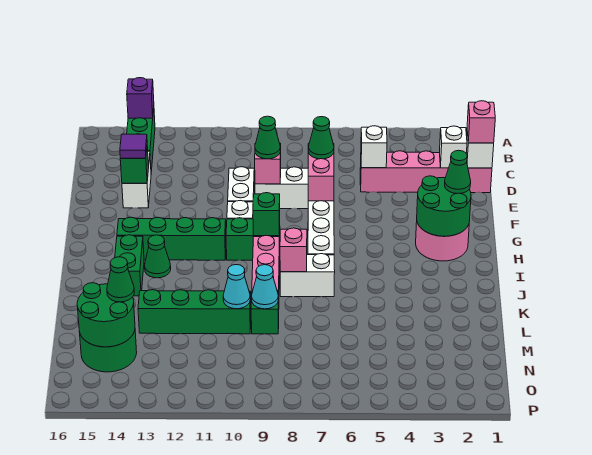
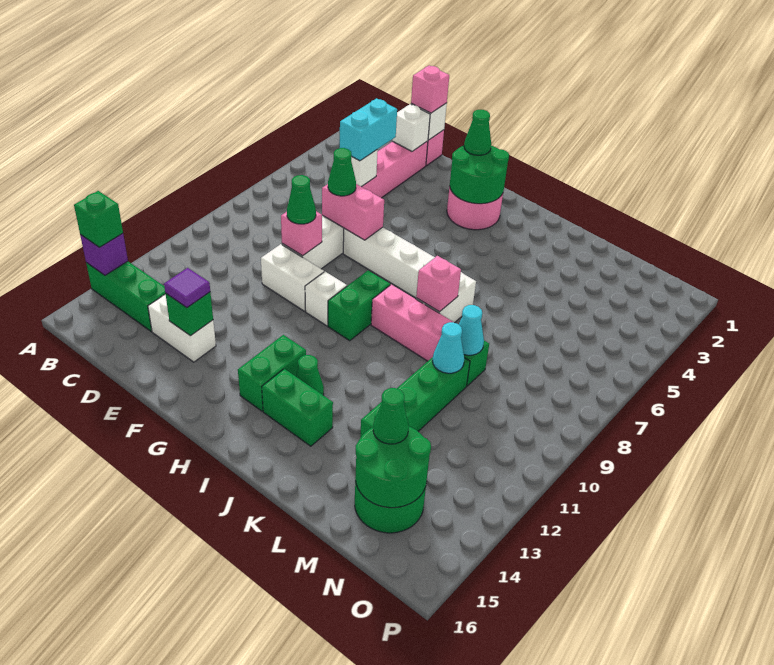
none -> cyan 1x2 brick [340,98,397,161]
green 1x1 brick [253,193,280,236] -> green 1x1 brick moved to [74,191,123,247]
green 1x4 brick [117,217,226,260] -> green 1x2 brick [238,335,306,411]

